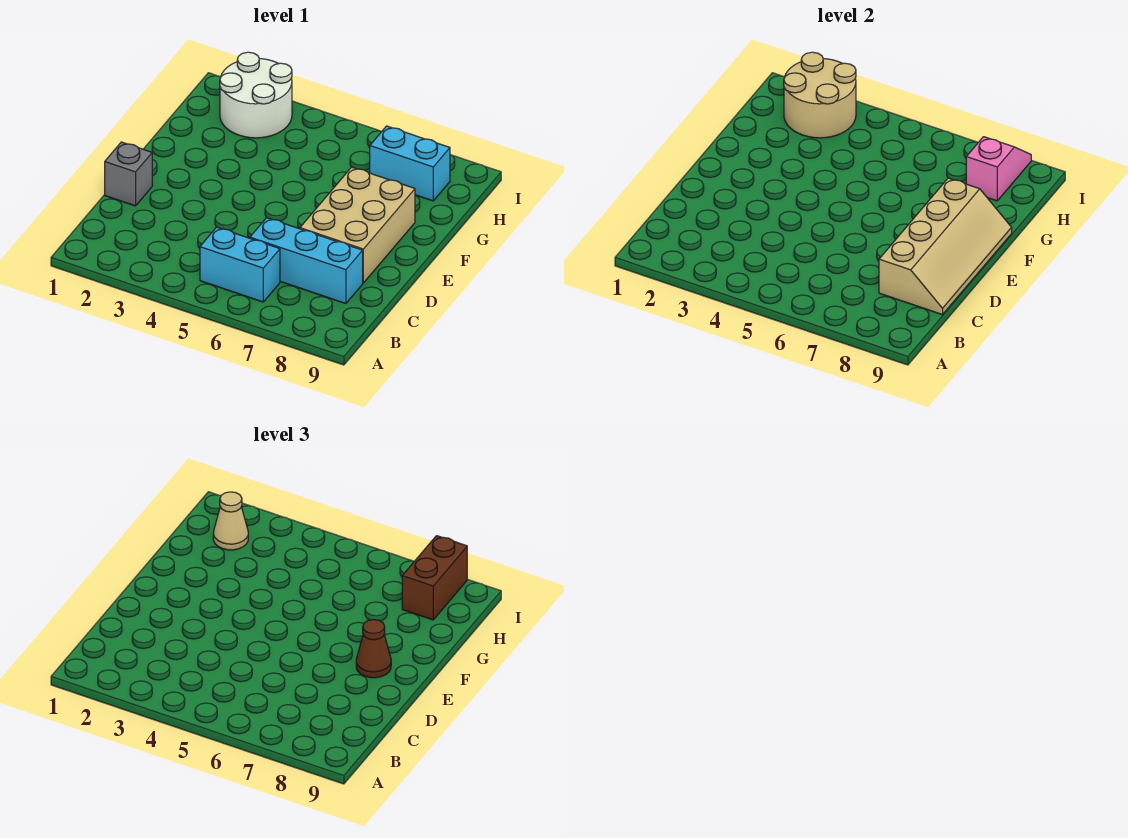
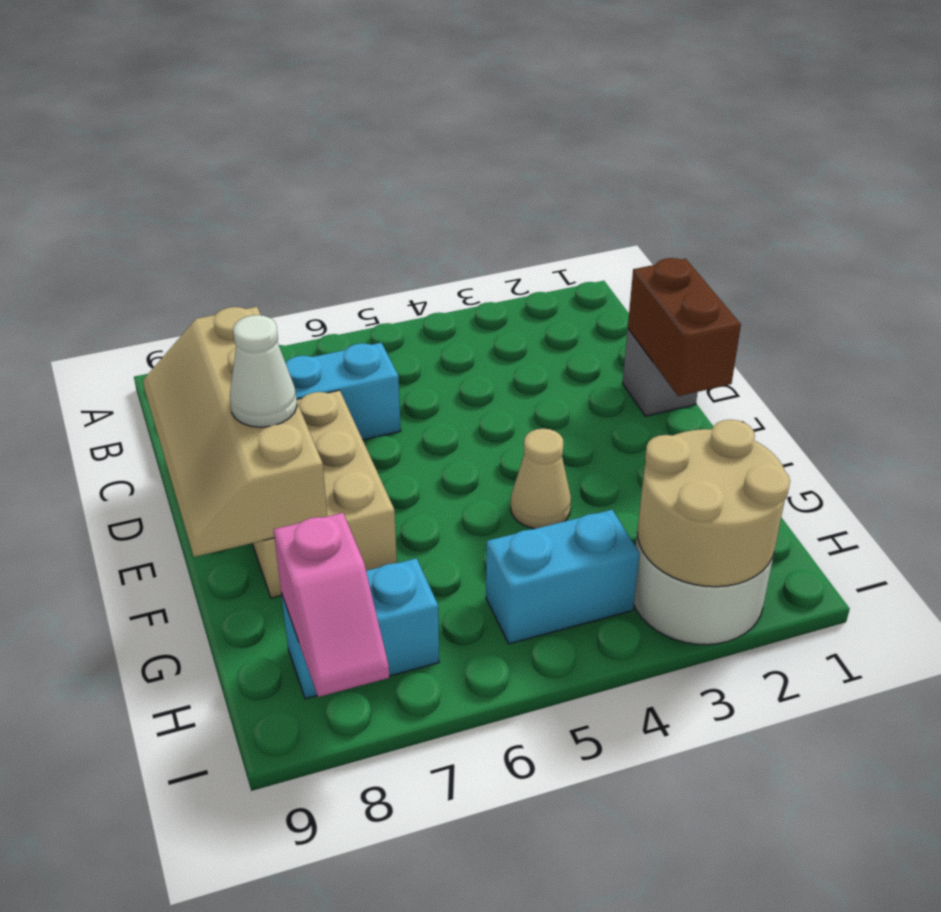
cyan 1x2 brick [200,227,280,302] -> cyan 1x2 brick moved to [486,510,640,644]
brown 1x1 cone [356,620,391,678] -> white 1x1 cone [230,315,297,427]
tan 1x1 cone [213,492,248,550] -> tan 1x1 cone moved to [511,429,571,529]
brown 1x2 brick [402,536,467,620] -> brown 1x2 brick moved to [628,258,741,396]

